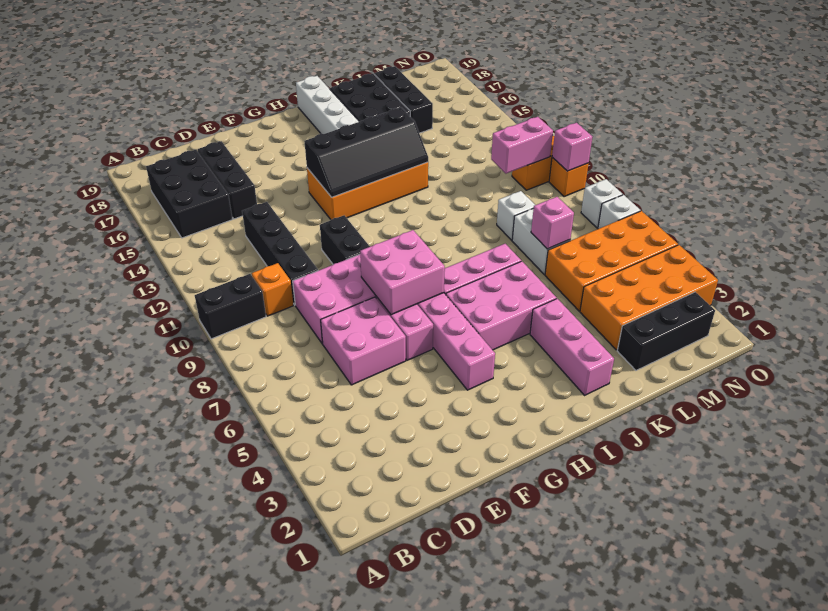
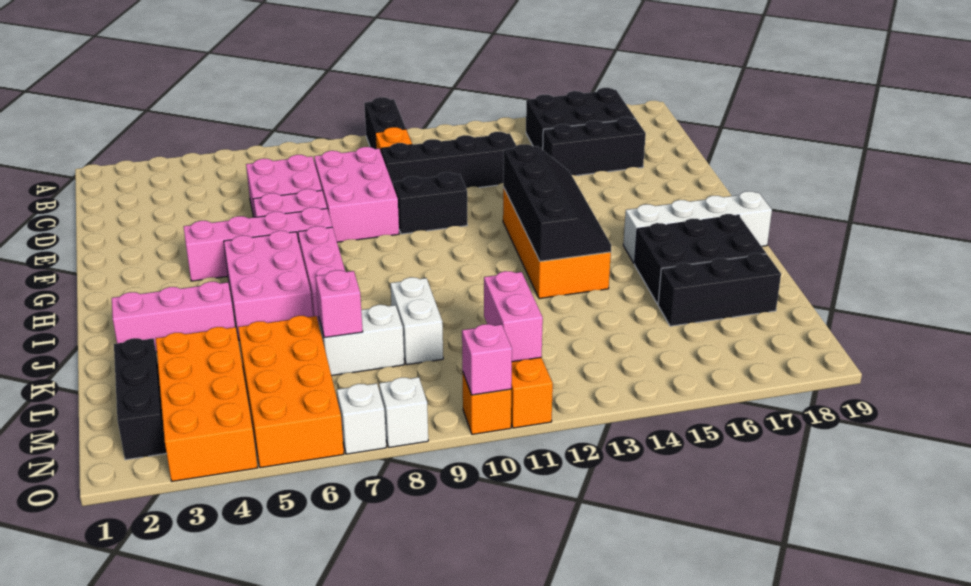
pink 2x2 brick [360,230,445,315] -> none
black 2x4 slope [304,108,428,197] -> black 2x4 slope turned to [503,144,611,261]
white 1x1 brick [497,191,535,240] -> white 1x2 brick [390,277,443,365]

